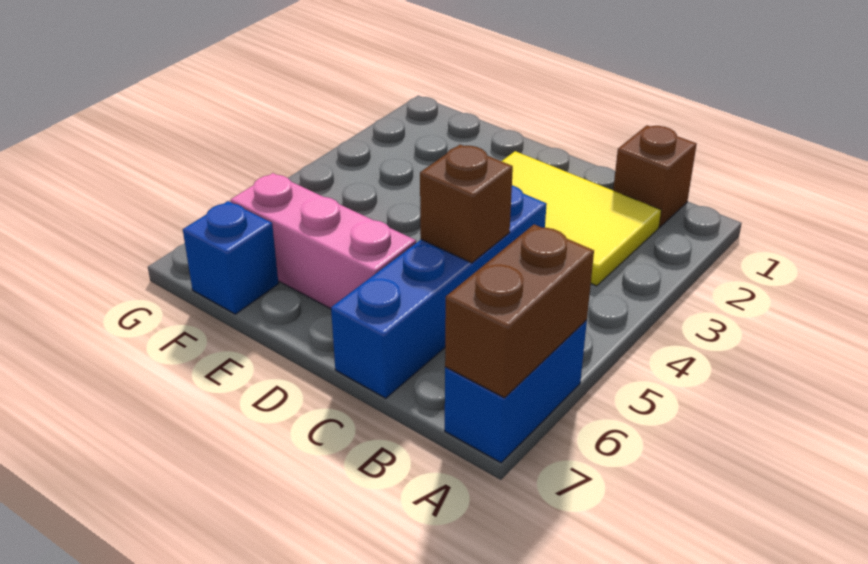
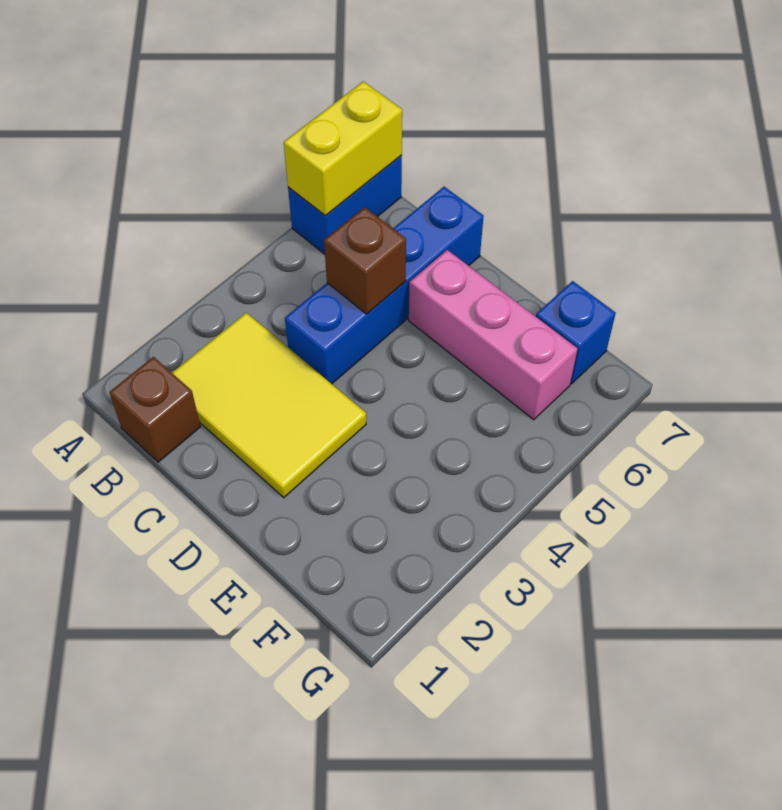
brown 1x2 brick [445,224,594,398] -> yellow 1x2 brick [284,81,402,215]

